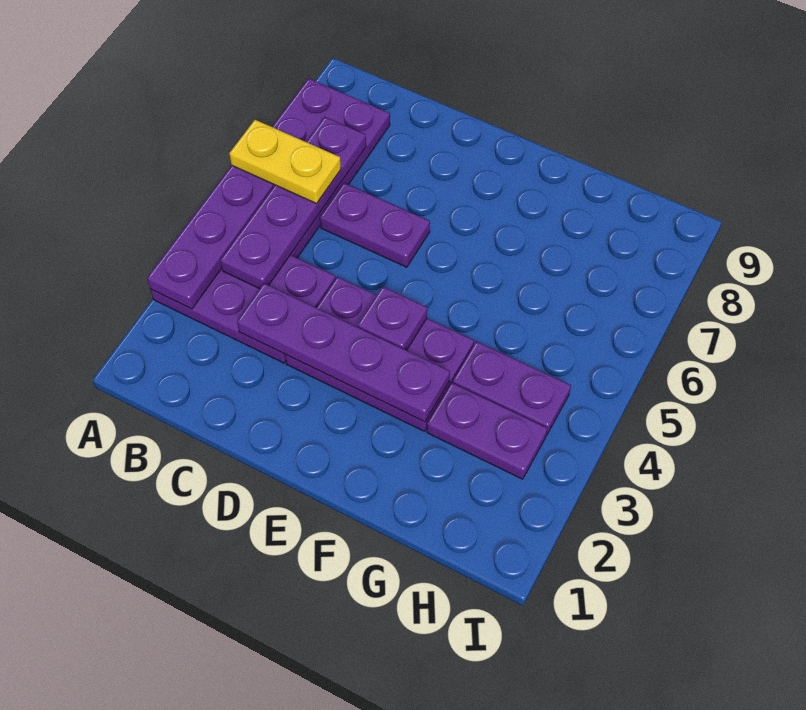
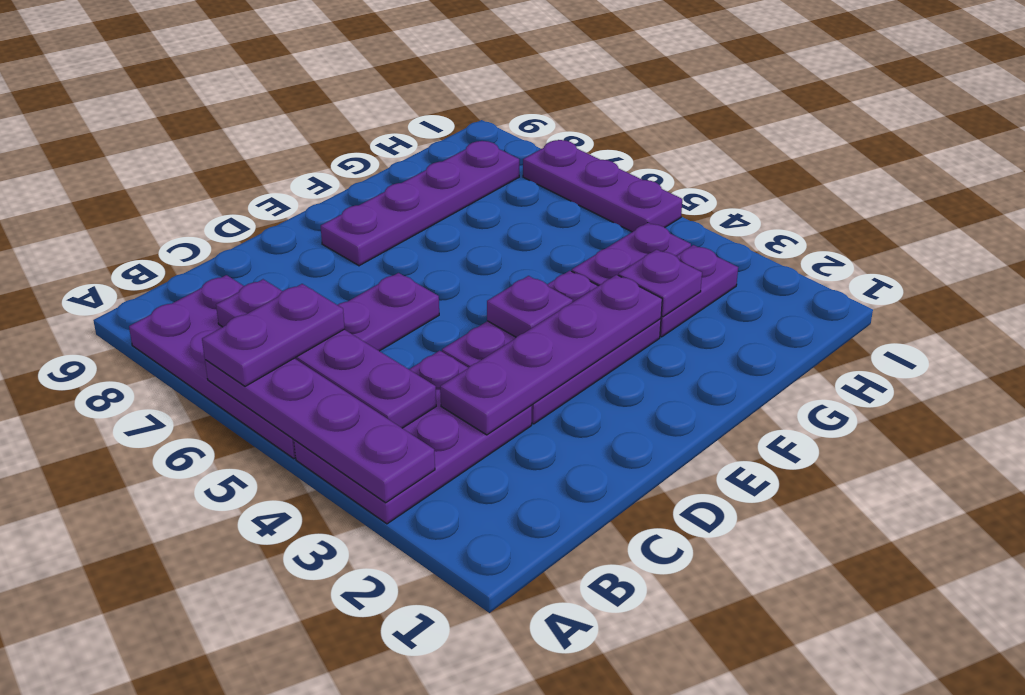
yellow 1x2 plate [229,120,341,204] -> purple 1x2 plate [202,284,345,386]
none -> purple 1x4 plate [321,141,519,266]
none -> purple 1x1 plate [618,249,702,317]
none -> purple 1x3 plate [523,140,682,232]

